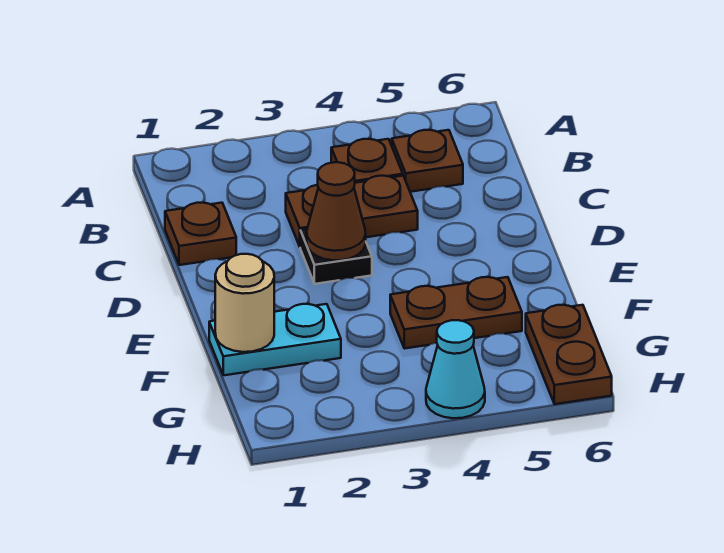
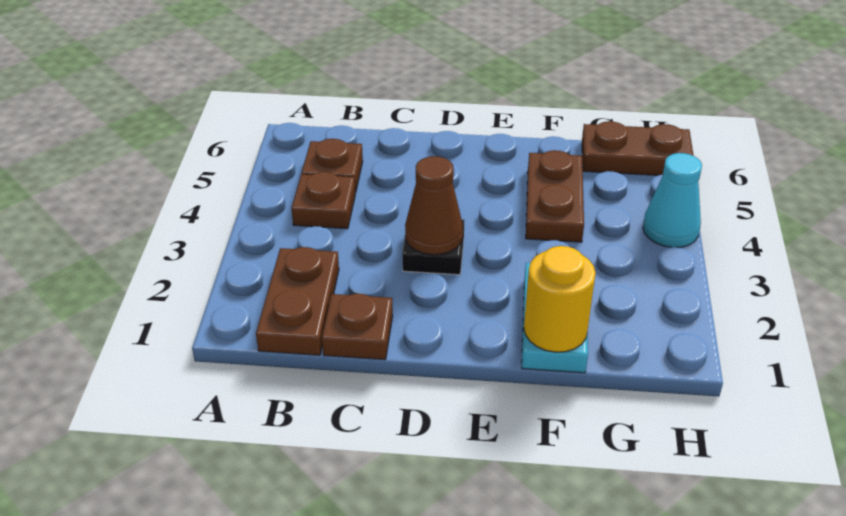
brown 1x2 plate [286,176,418,246] -> brown 1x2 plate moved to [256,247,339,355]
tan 1x1 round brick [215,254,274,352] -> yellow 1x1 round brick [524,246,596,352]

